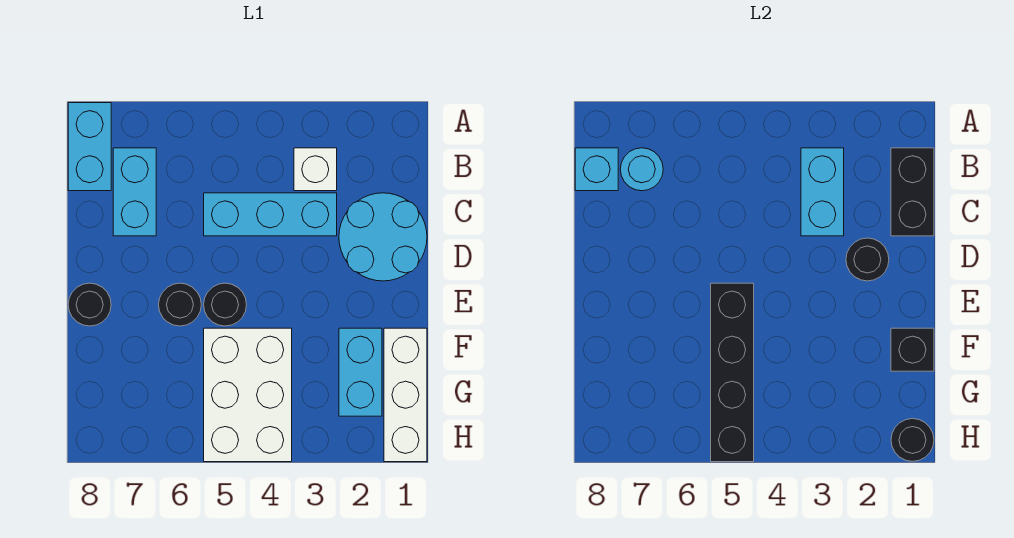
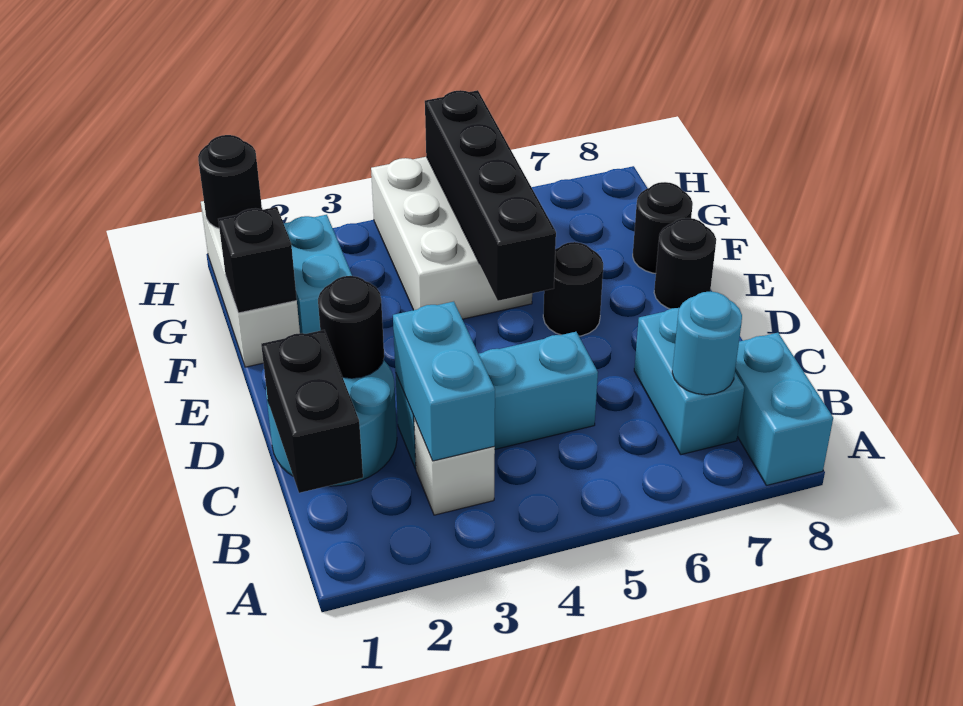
cyan 1x1 brick [575,148,618,191] -> none
black 1x1 round brick [204,283,247,326] -> black 1x1 round brick moved to [633,182,693,274]

